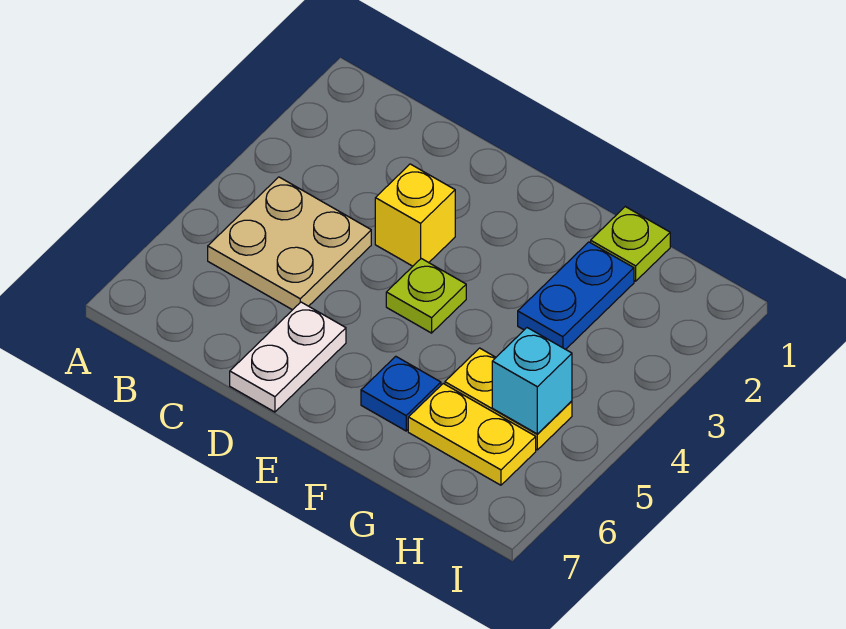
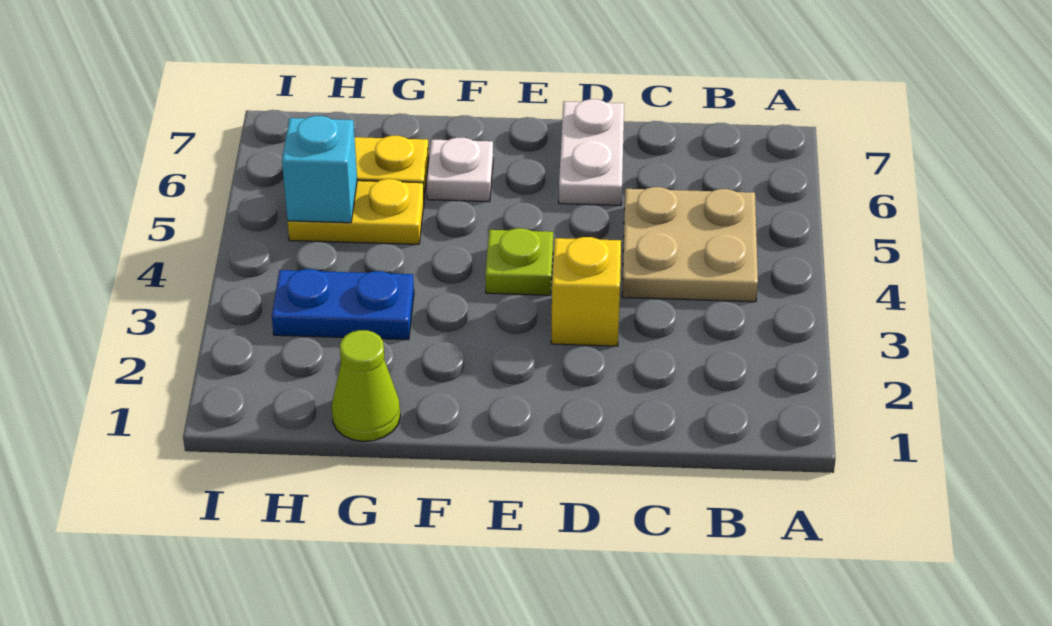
blue 1x1 plate [361,356,441,431] -> white 1x1 plate [427,138,493,202]
lime 1x1 plate [591,207,670,281] -> lime 1x1 cone [332,330,400,441]
blue 1x2 plate [518,242,634,349] -> blue 1x2 plate turned to [272,269,414,340]

